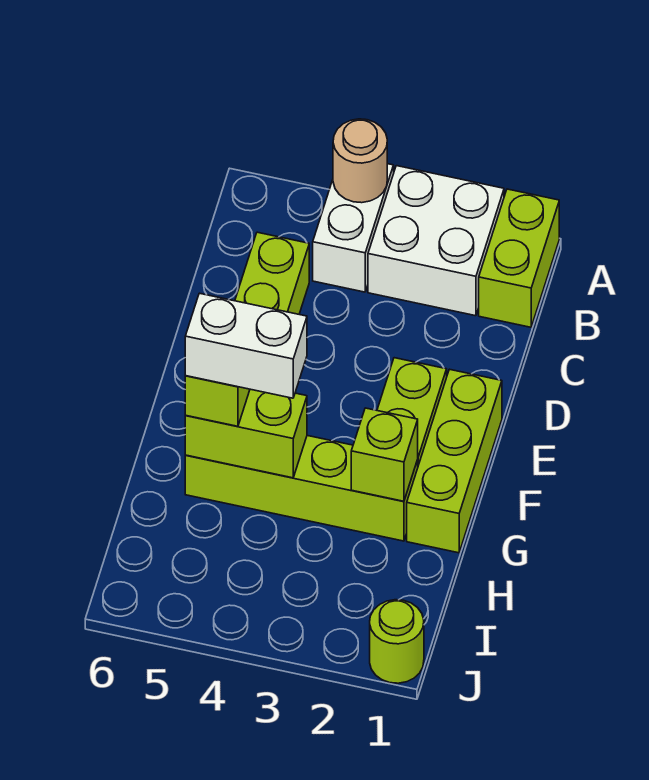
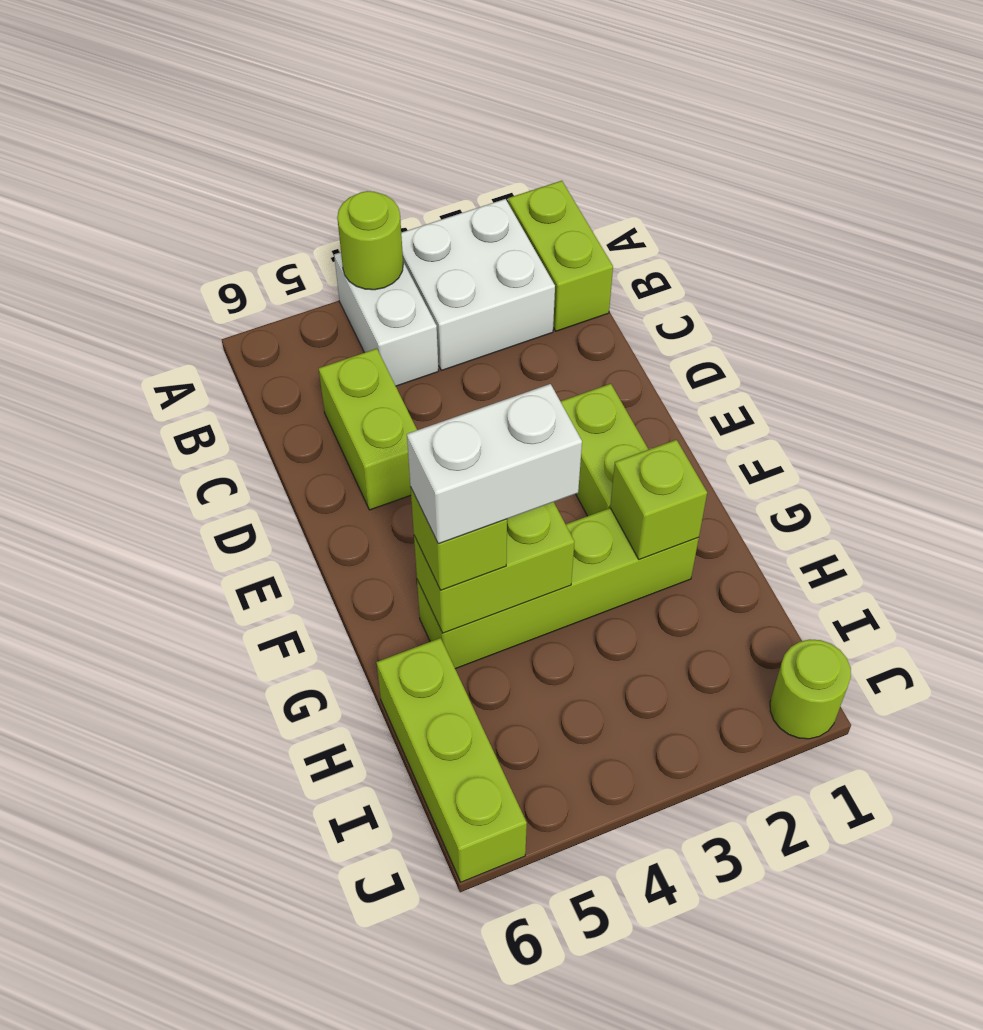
tan 1x1 round brick [333,119,387,203] -> lime 1x1 round brick [337,191,403,290]
lime 1x3 brick [407,369,502,553] -> lime 1x3 brick moved to [376,638,527,882]

